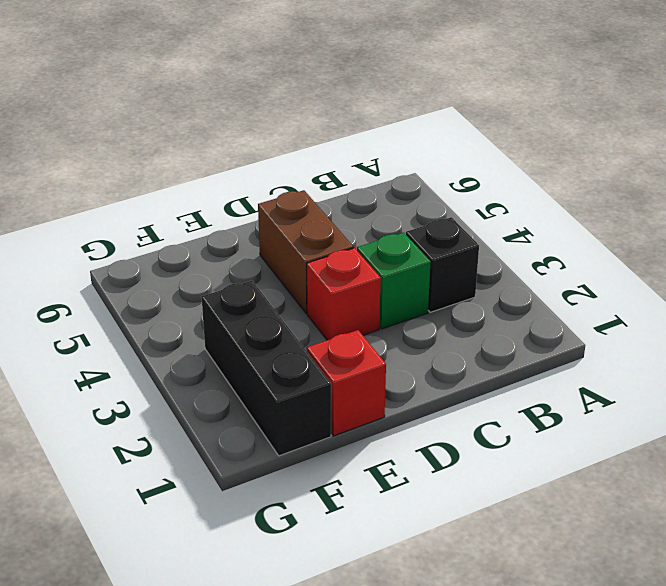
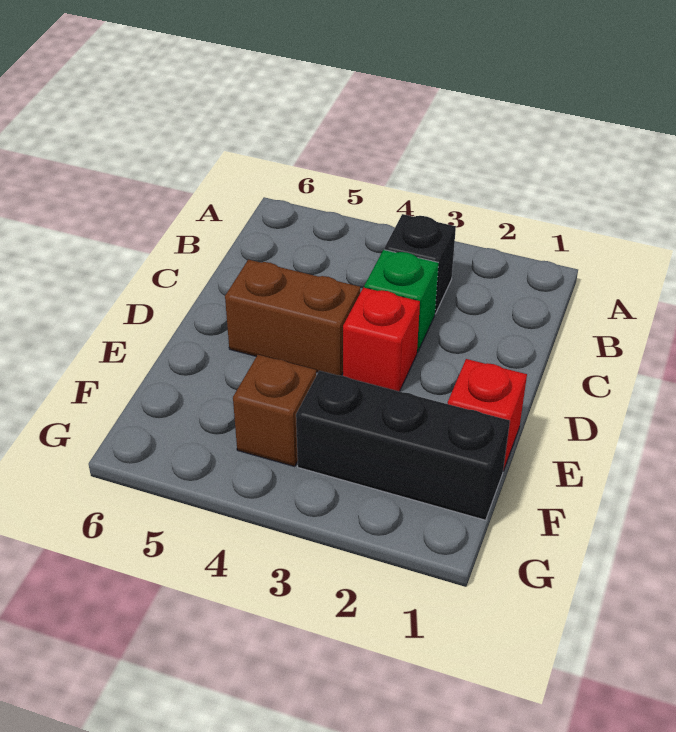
none -> brown 1x1 brick [233,355,316,467]

